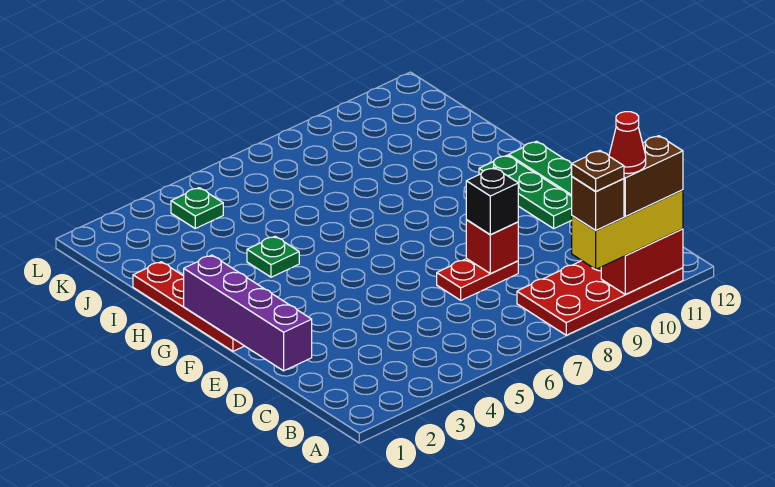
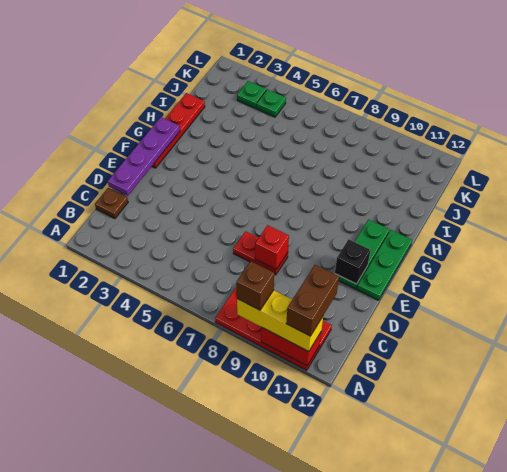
brown 1x1 plate [572,150,624,191] -> brown 1x1 plate moved to [95,188,128,219]
brown 1x2 brick [624,136,683,217] -> brown 1x2 brick turned to [286,265,339,336]
red 1x1 cone [609,112,646,173] -> none
purple 1x4 brick [184,255,312,371] -> purple 1x4 plate [108,117,180,196]
black 1x1 brick [466,168,518,235] -> black 1x1 brick moved to [335,239,371,284]
green 1x1 plate [247,236,299,277] -> green 1x1 plate moved to [237,81,266,108]

